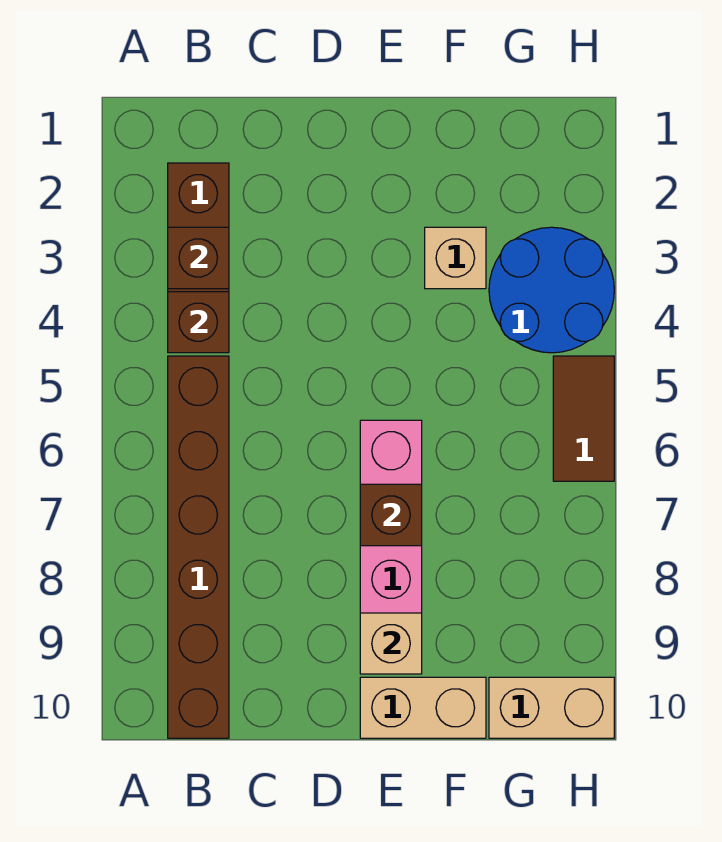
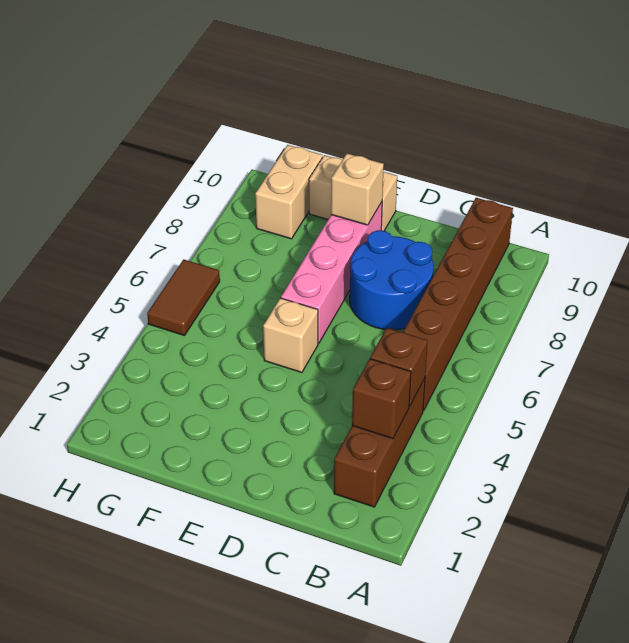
brown 1x1 brick [360,484,422,546] -> none
tan 1x1 brick [425,227,486,289] -> tan 1x1 brick moved to [263,298,318,373]
blue 2x2 round brick [489,227,614,353] -> blue 2x2 round brick moved to [350,230,434,330]
tan 1x2 brick [489,677,614,738] -> tan 1x2 brick turned to [255,145,322,239]

